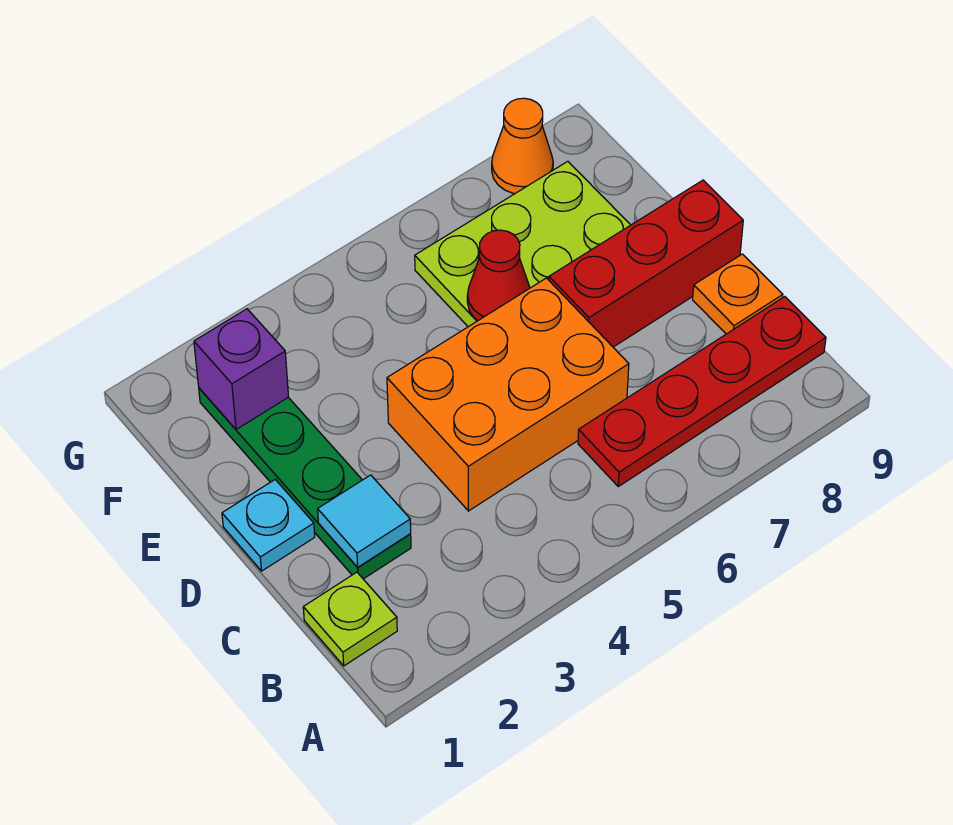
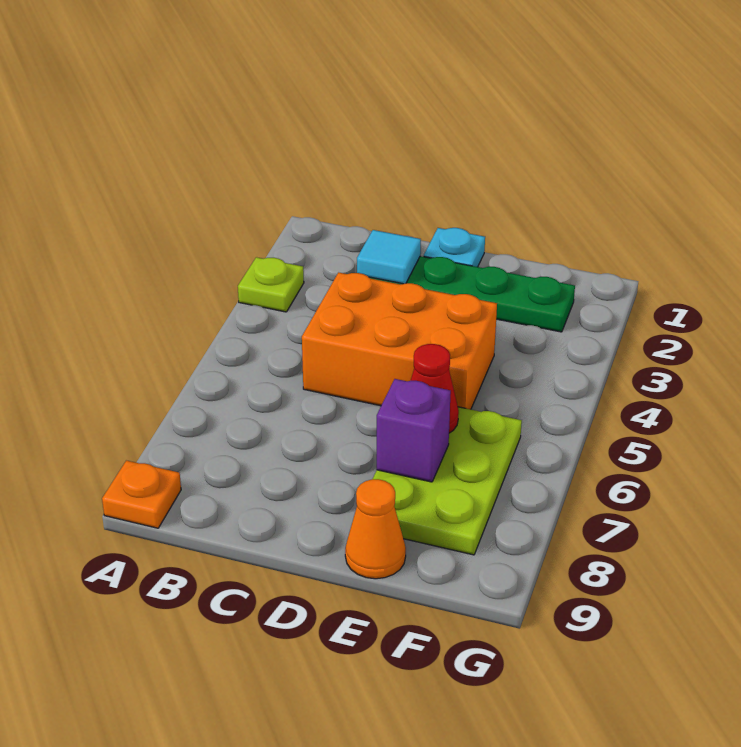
lime 1x1 plate [303,572,397,666] -> lime 1x1 plate moved to [238,257,304,312]
red 1x4 plate [578,297,826,486] -> none
orange 2x3 brick [387,278,629,511] -> orange 2x3 brick turned to [302,272,497,409]
orange 1x1 plate [693,254,783,334] -> orange 1x1 plate moved to [102,460,181,528]
red 1x3 brick [549,180,743,347] -> none
purple 1x1 brick [194,309,289,429] -> purple 1x1 brick moved to [377,379,451,482]
orange 1x1 cone [492,98,553,194] -> orange 1x1 cone moved to [345,479,406,579]

